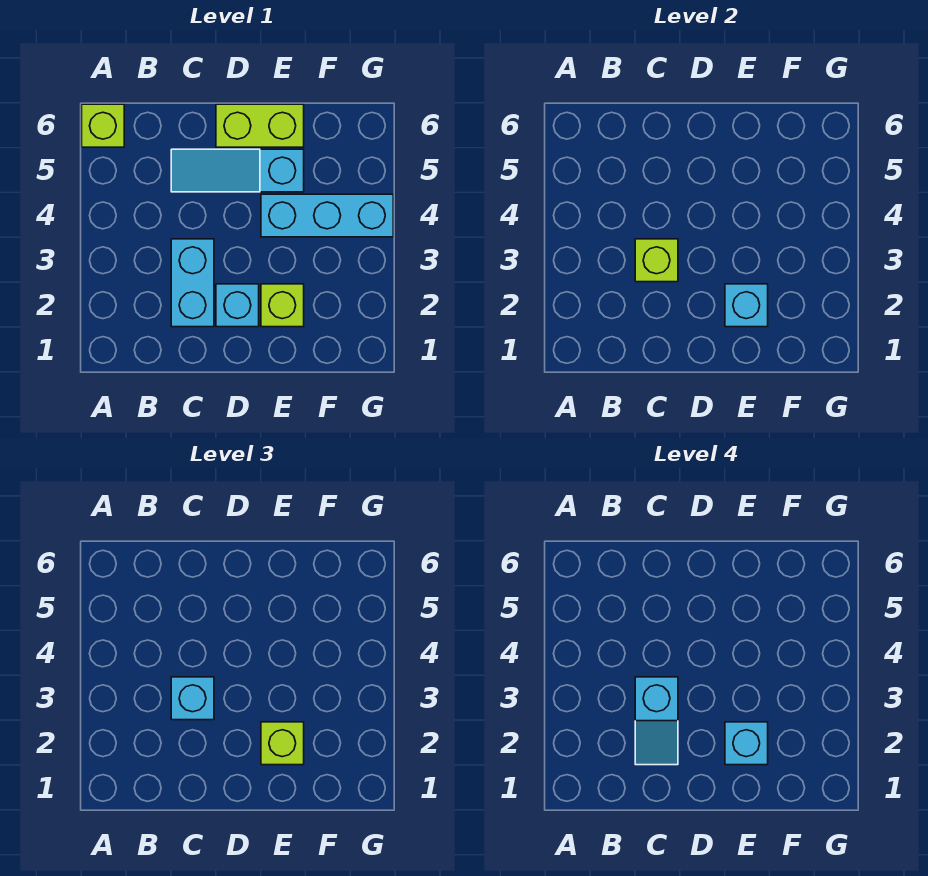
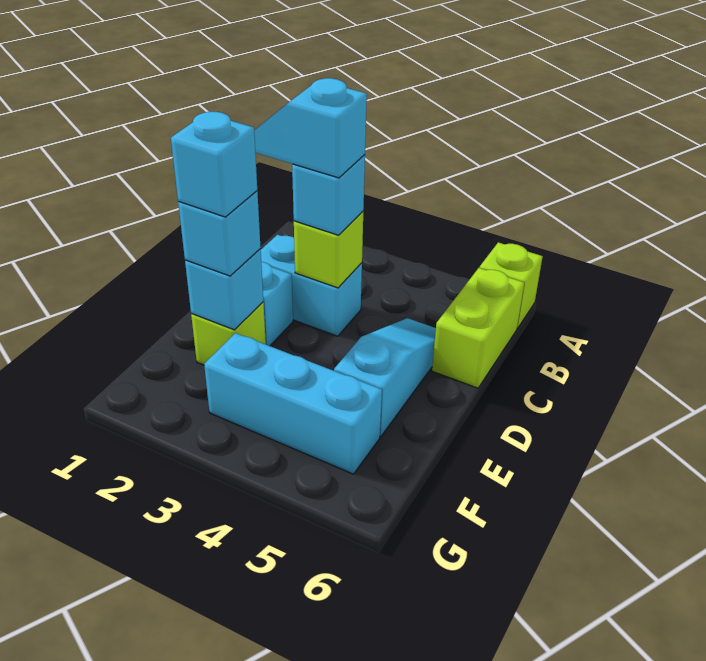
lime 1x2 brick [216,104,304,147] -> lime 1x2 brick moved to [432,268,524,388]
lime 1x1 brick [261,722,304,765] -> cyan 1x1 brick [178,191,261,276]
cyan 1x3 brick [261,194,393,237] -> cyan 1x3 brick turned to [204,333,382,474]

